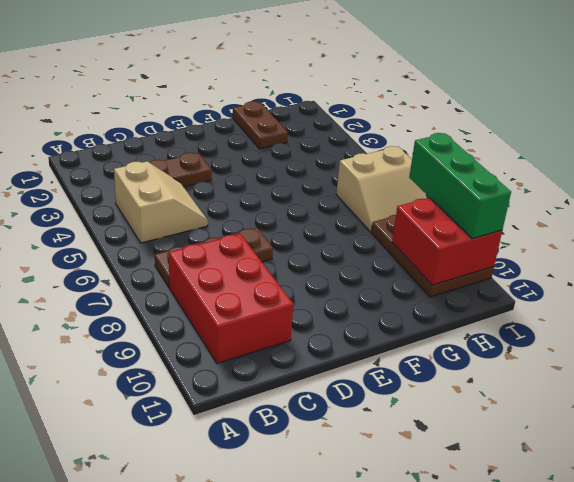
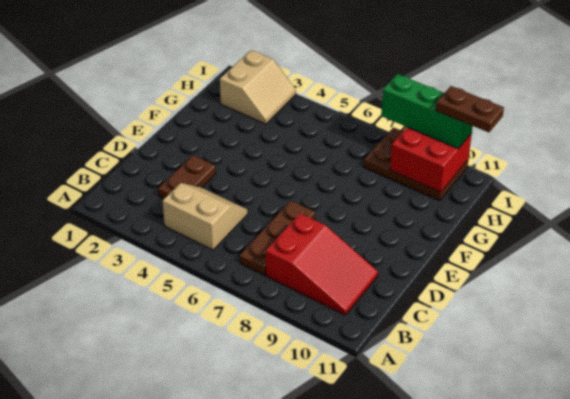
red 2x3 brick [169,234,293,363] -> red 2x3 slope [266,213,378,315]
brown 1x2 plate [233,101,288,149] -> brown 1x2 plate moved to [436,86,504,132]
tan 2x2 slope [336,146,427,232] -> tan 2x2 slope moved to [220,50,296,124]

